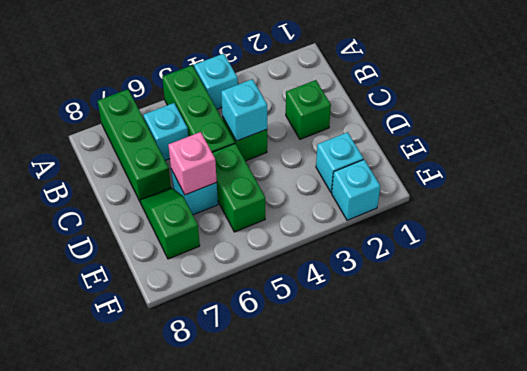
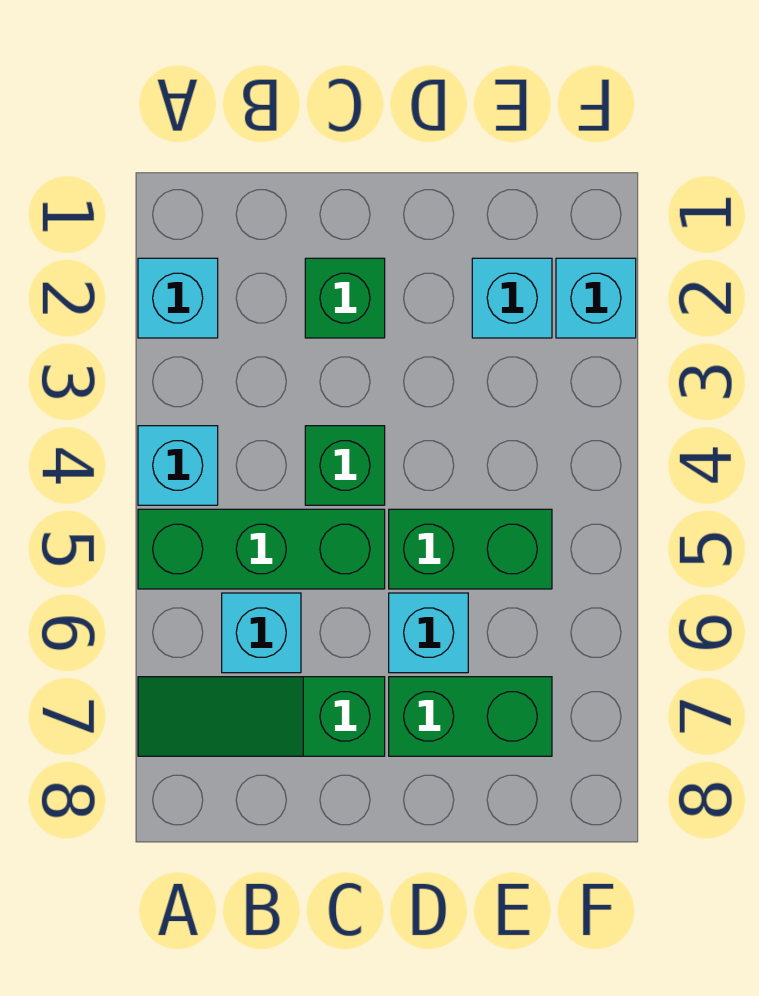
green 1x3 brick [98,89,171,201] -> green 1x3 slope [138,677,385,756]
cyan 1x1 brick [221,79,267,141] -> cyan 1x1 brick moved to [138,258,218,338]
pink 1x1 brick [168,132,217,195] -> none
green 1x2 slope [140,188,200,259] -> green 1x2 brick [389,677,552,756]

